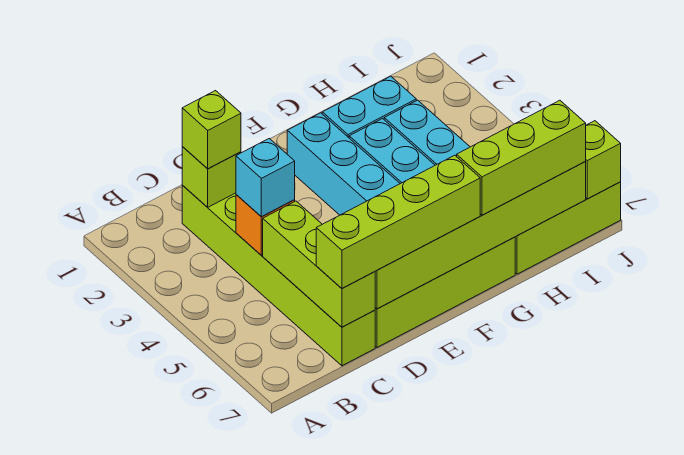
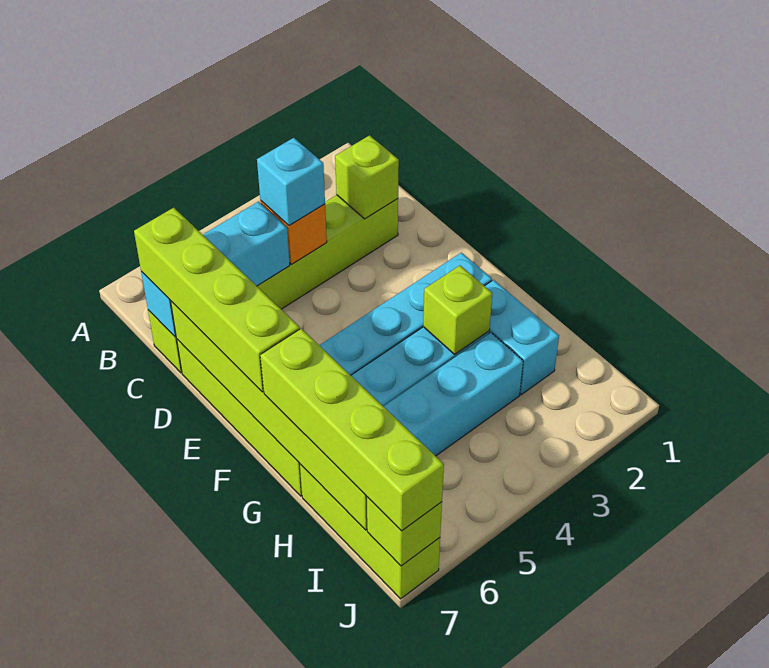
lime 1x1 brick [182,91,241,169] -> lime 1x1 brick moved to [423,266,492,354]
lime 1x3 brick [263,201,375,327] -> cyan 1x3 brick [141,202,290,337]
lime 1x3 brick [456,100,586,215] -> lime 1x4 brick [260,329,444,531]

